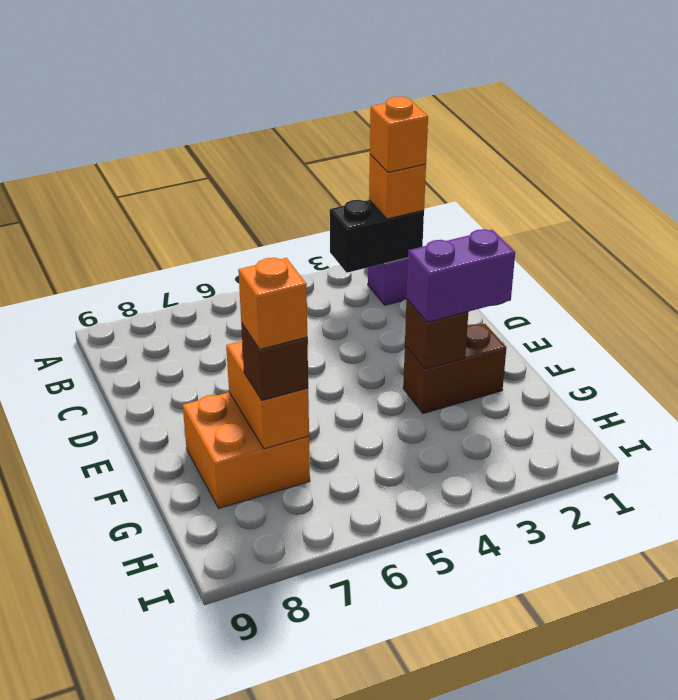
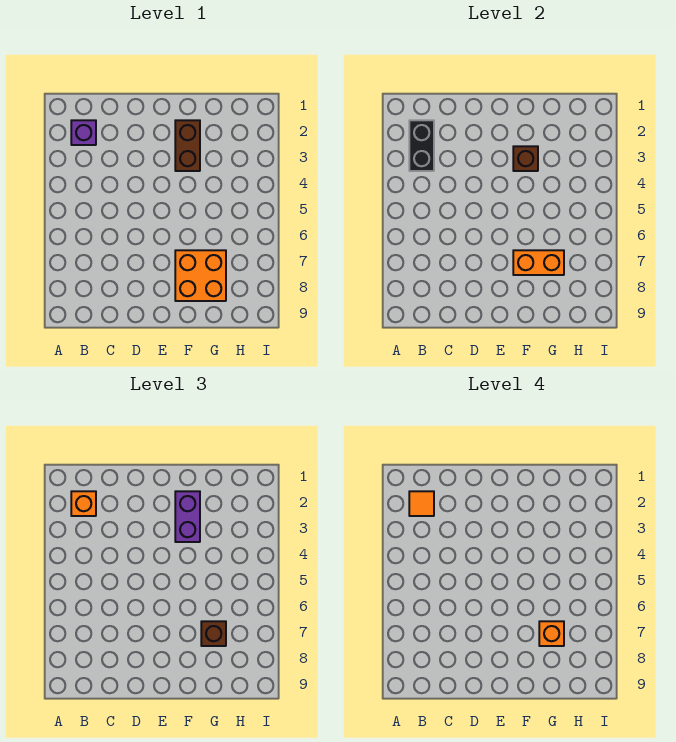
orange 1x1 brick [370,96,428,172] -> orange 1x1 tile [409,491,434,516]

